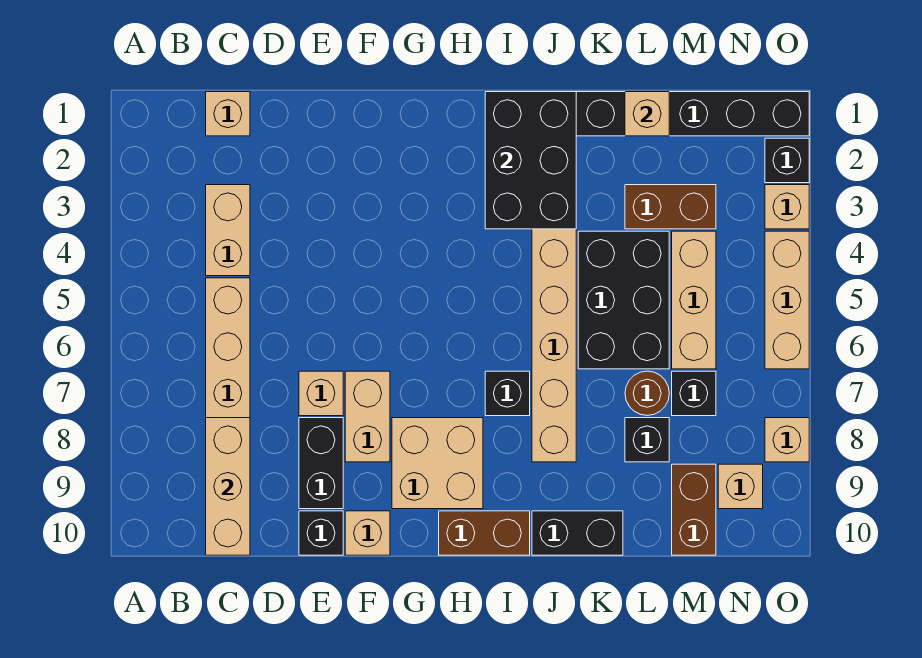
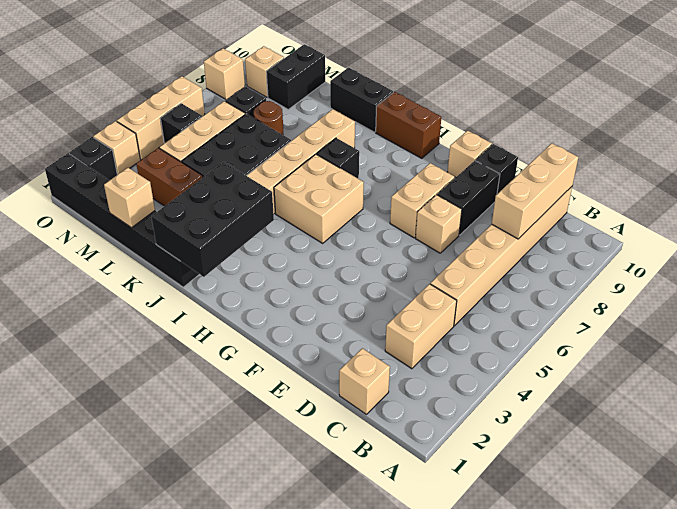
tan 2x2 brick [392,418,483,509] -> tan 2x2 brick moved to [274,154,364,243]
black 1x1 brick [625,418,669,462] -> black 1x1 brick moved to [161,103,202,143]
brown 1x2 brick [672,464,716,555] -> black 1x2 brick [266,44,325,109]

